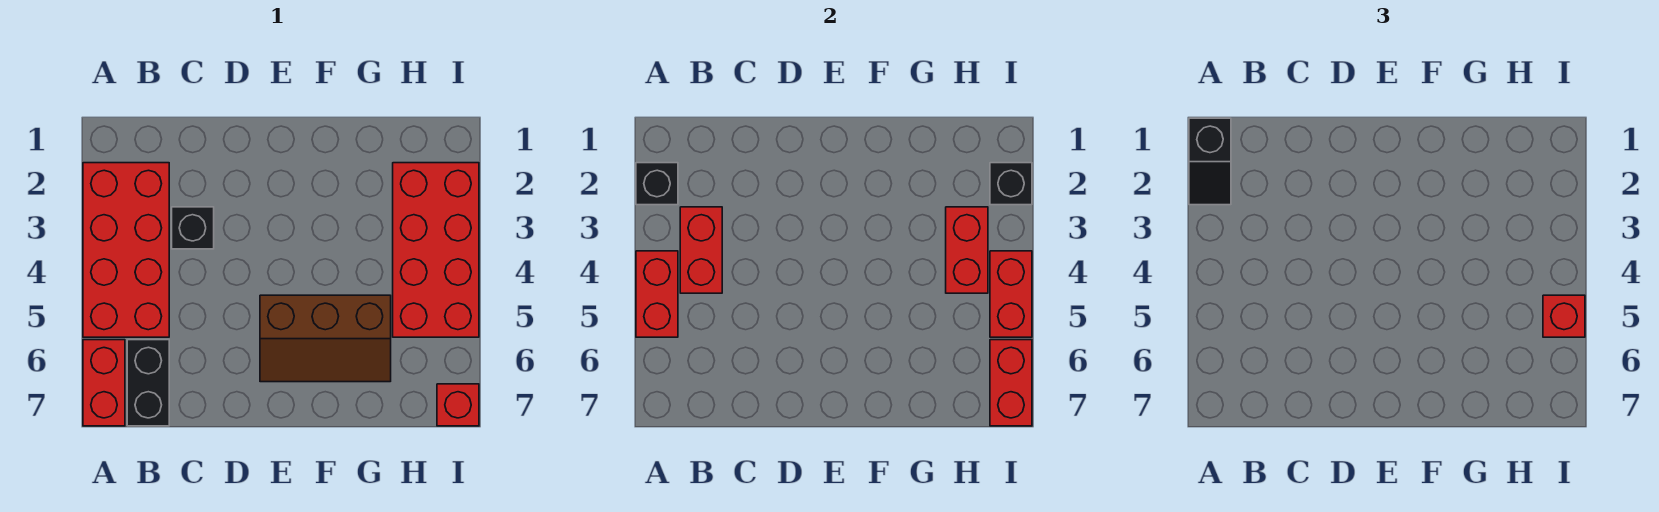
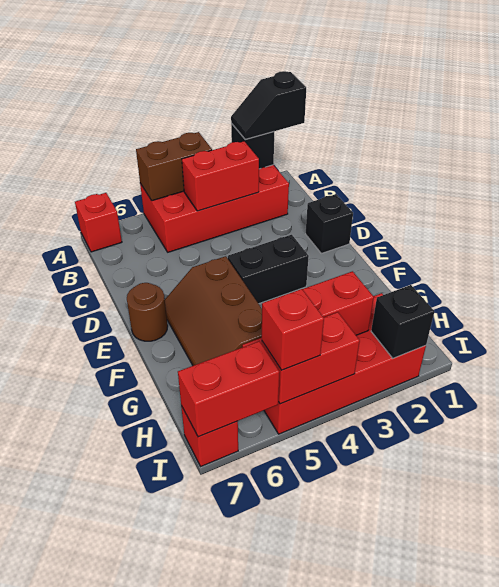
red 1x2 brick [636,251,678,337] -> brown 1x2 brick [136,132,212,201]
red 1x2 brick [83,340,125,426] -> red 1x1 brick [75,193,122,252]
black 1x2 brick [127,340,169,426] -> black 1x2 brick moved to [228,235,309,304]
black 1x1 brick [172,207,214,249] -> black 1x1 brick moved to [306,194,353,253]
none -> brown 1x1 round brick [127,283,168,341]

